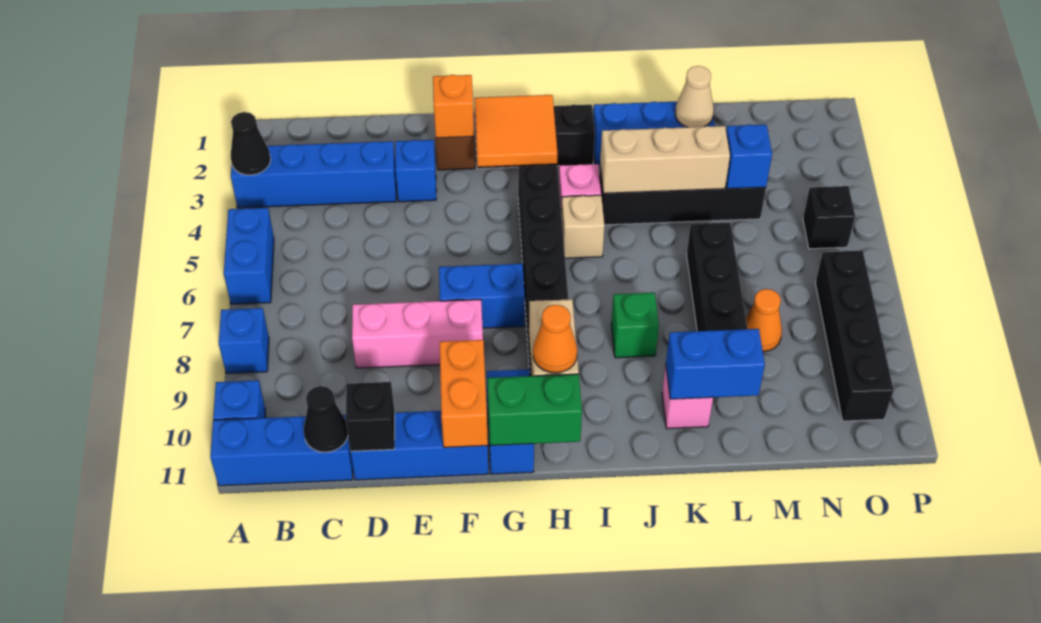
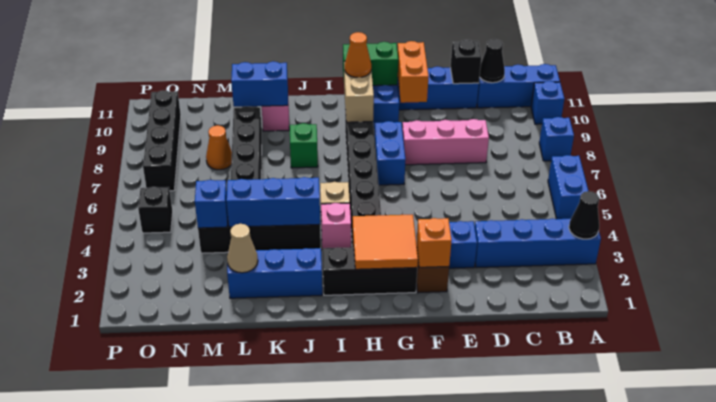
blue 1x2 brick [439,264,525,328] -> blue 1x2 brick turned to [374,121,406,185]
tan 1x3 brick [600,126,730,193] -> blue 1x3 brick [226,177,320,227]

